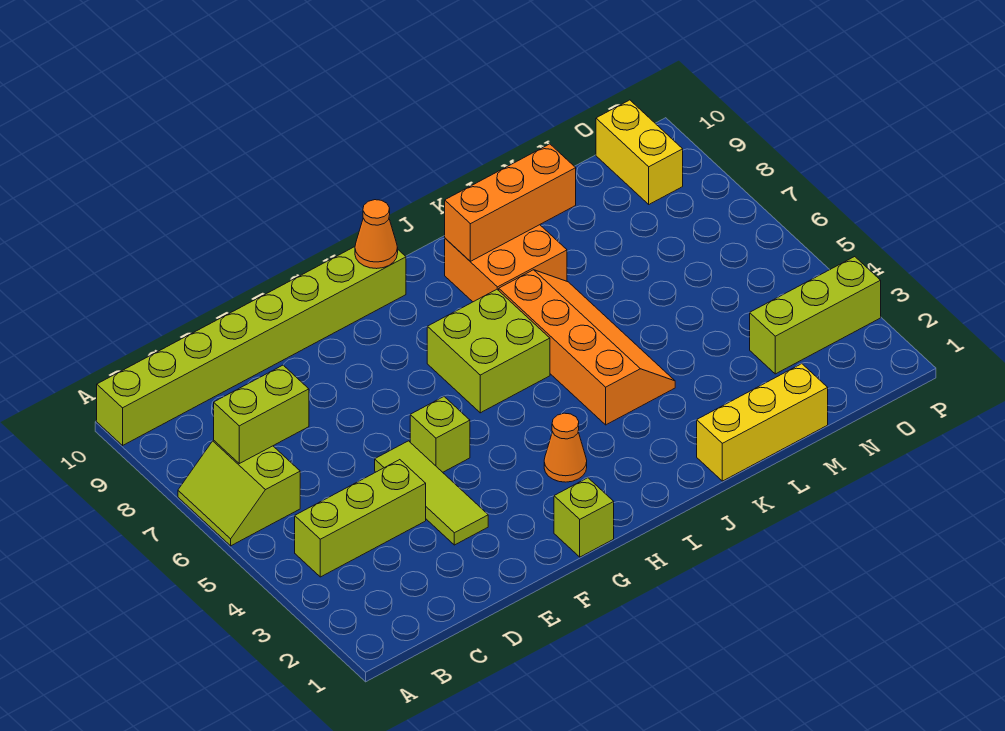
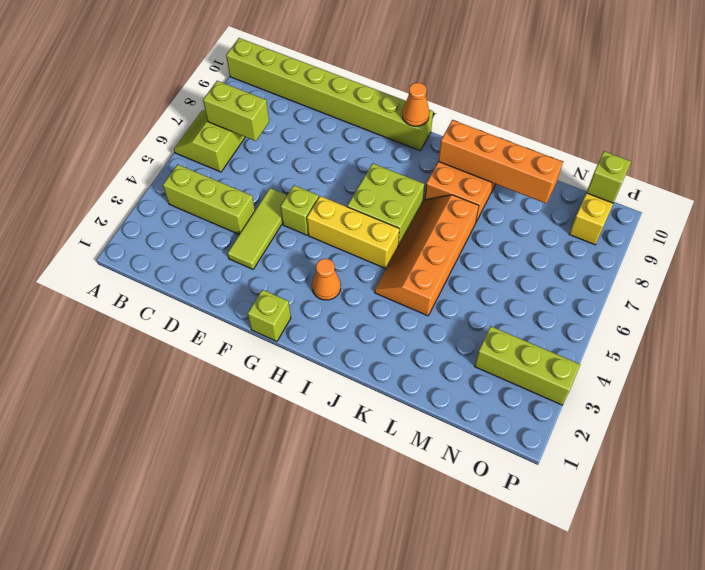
orange 2x4 slope [499,270,675,425] -> orange 2x4 slope turned to [375,195,479,316]
orange 1x3 brick [445,144,576,261] -> orange 1x4 brick [438,120,563,203]
yellow 1x3 brick [697,364,828,481] -> yellow 1x3 brick moved to [307,196,399,269]
none -> lime 1x1 brick [586,151,631,203]

